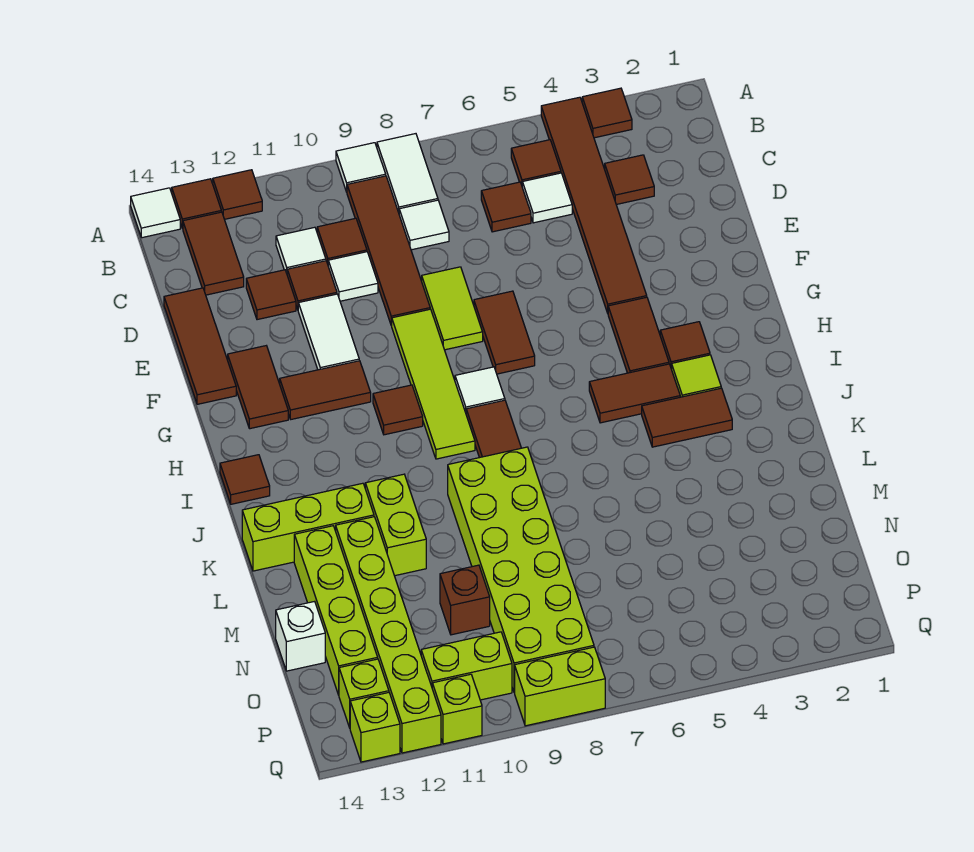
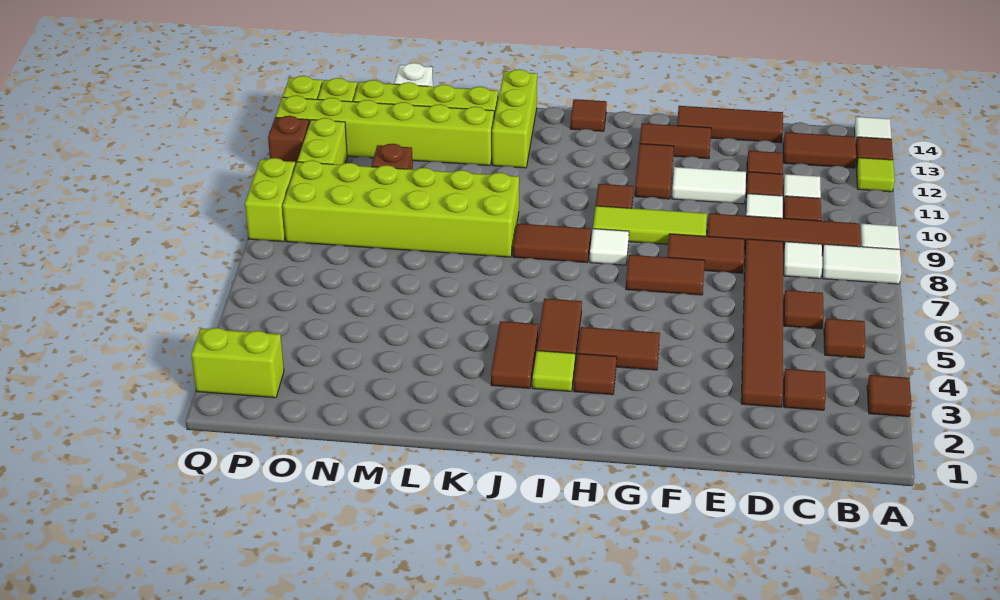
brown 1x6 tile [541,97,647,313] -> brown 1x6 tile turned to [741,239,783,407]
brown 1x1 tile [213,170,262,219] -> lime 1x1 tile [856,158,895,192]
white 1x1 tile [522,173,572,223] -> none
lime 1x2 tile [422,267,483,350] -> brown 1x2 tile [668,234,744,273]
lime 1x4 tile [391,309,475,459] -> lime 1x3 tile [593,206,707,244]
lime 1x2 brick [365,474,426,576] -> lime 1x2 brick moved to [191,328,284,398]
lime 1x1 brick [432,674,482,744] -> brown 1x1 brick [268,116,309,165]

